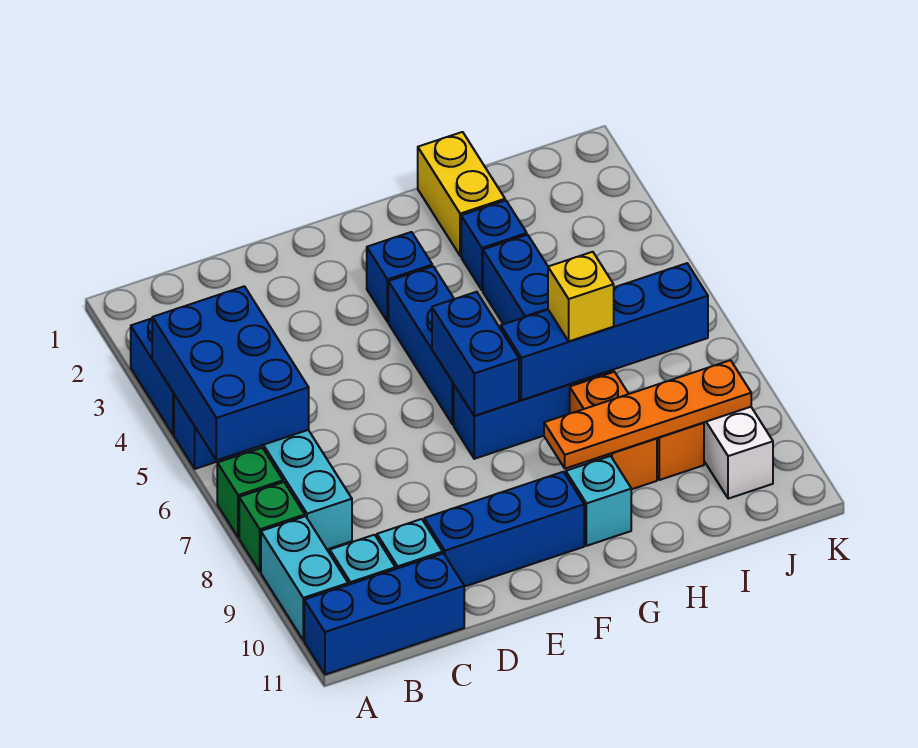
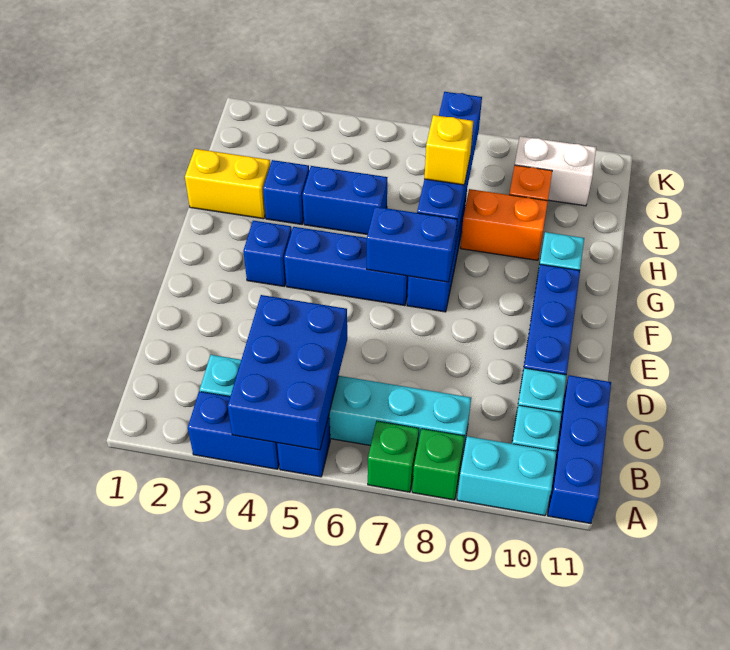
blue 2x3 brick [152,286,309,460] -> blue 2x3 brick turned to [228,295,347,450]
orange 1x4 plate [544,360,751,469] -> none

